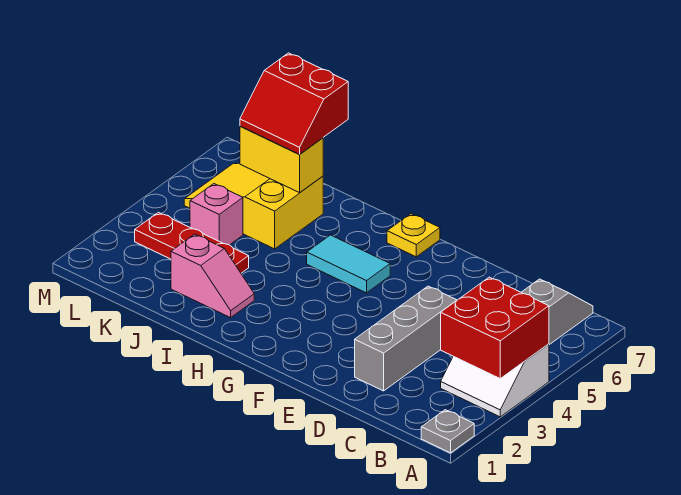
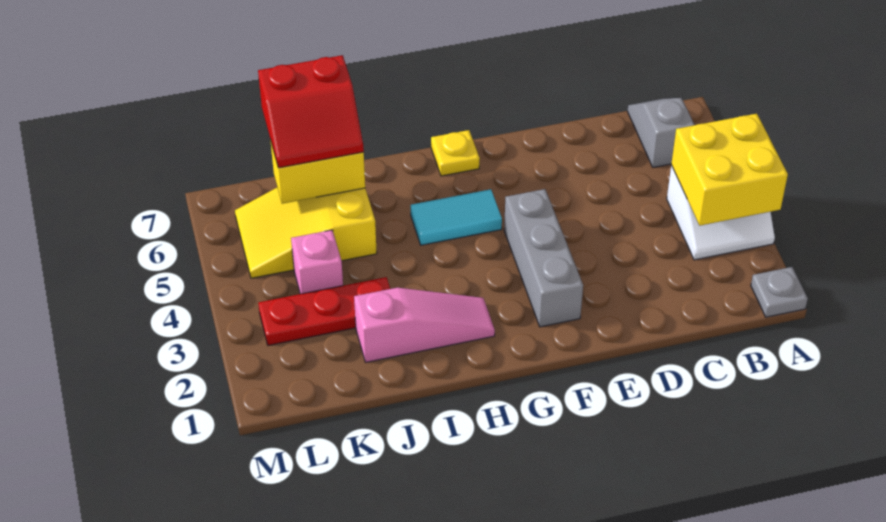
red 2x2 brick [441,277,549,378] -> yellow 2x2 brick [671,114,788,226]
grey 1x3 brick [355,286,457,391] -> grey 1x3 brick moved to [504,189,583,327]
pink 1x2 slope [171,234,254,318] -> pink 1x3 slope [354,288,495,362]

